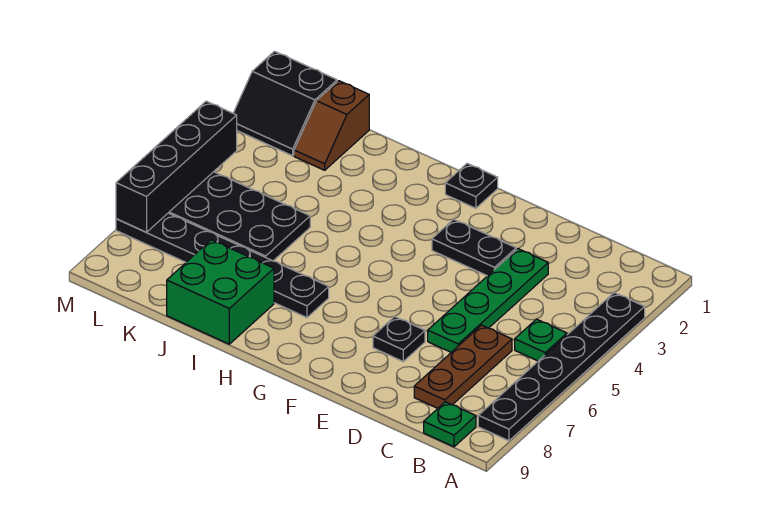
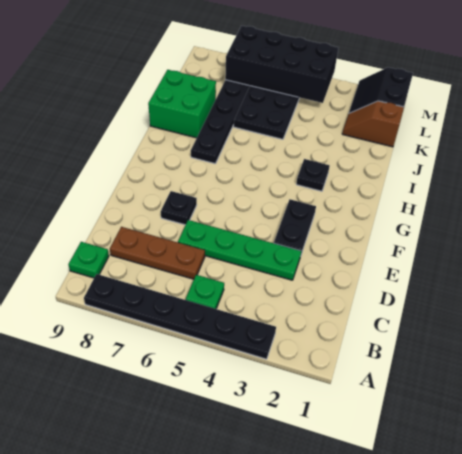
black 1x1 plate [445,163,498,208] -> black 1x1 plate moved to [296,159,330,191]
black 1x4 brick [116,101,237,232] -> black 2x4 brick [225,26,338,103]

